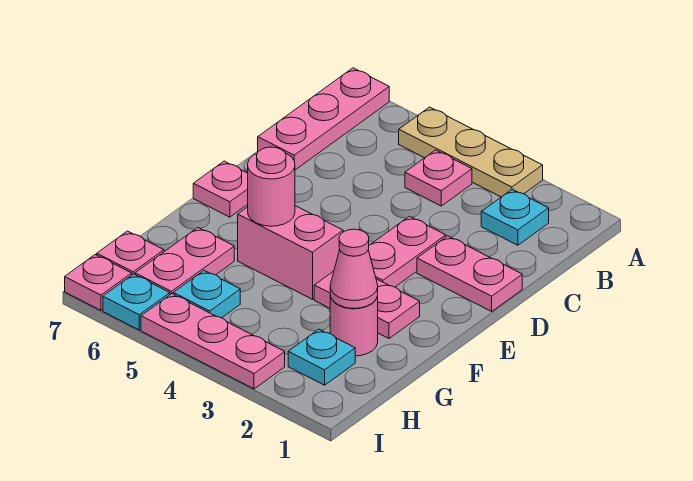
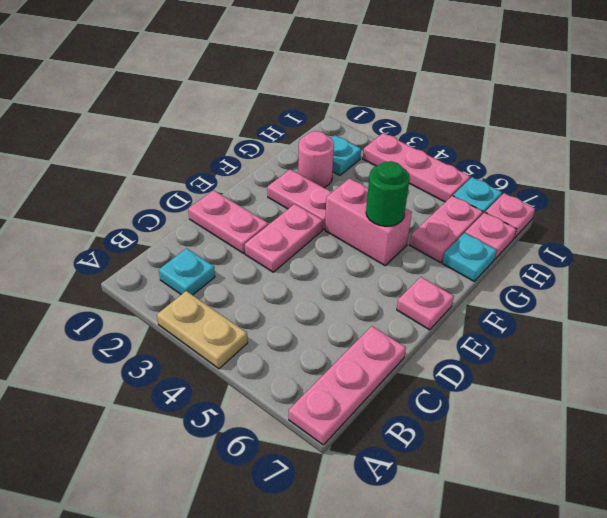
tan 1x3 plate [399,107,543,197] -> tan 1x2 plate [157,291,248,369]
pink 1x1 plate [405,150,472,206] -> none
pink 1x1 round brick [248,147,295,226] -> green 1x1 round brick [366,161,410,226]
pink 1x1 cone [330,229,378,308] -> none
cyan 1x1 plate [173,271,240,318] -> cyan 1x1 plate moved to [442,233,497,281]

